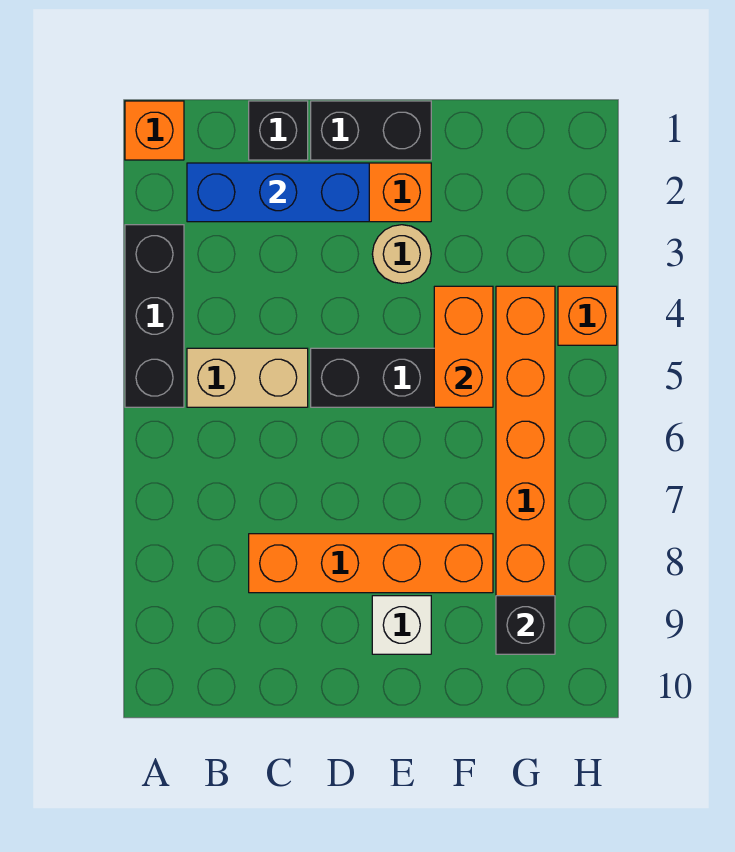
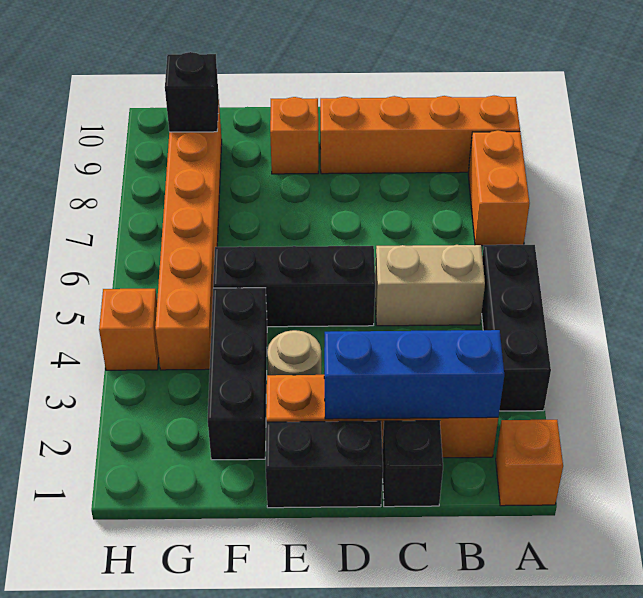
orange 1x4 brick [249,534,493,593] -> orange 1x4 brick moved to [320,96,520,174]
white 1x1 brick [372,596,431,654] -> orange 1x1 brick [270,97,318,174]
none -> black 1x3 brick [208,288,267,460]
orange 1x2 brick [434,286,493,407] -> orange 1x2 brick moved to [468,130,530,246]

